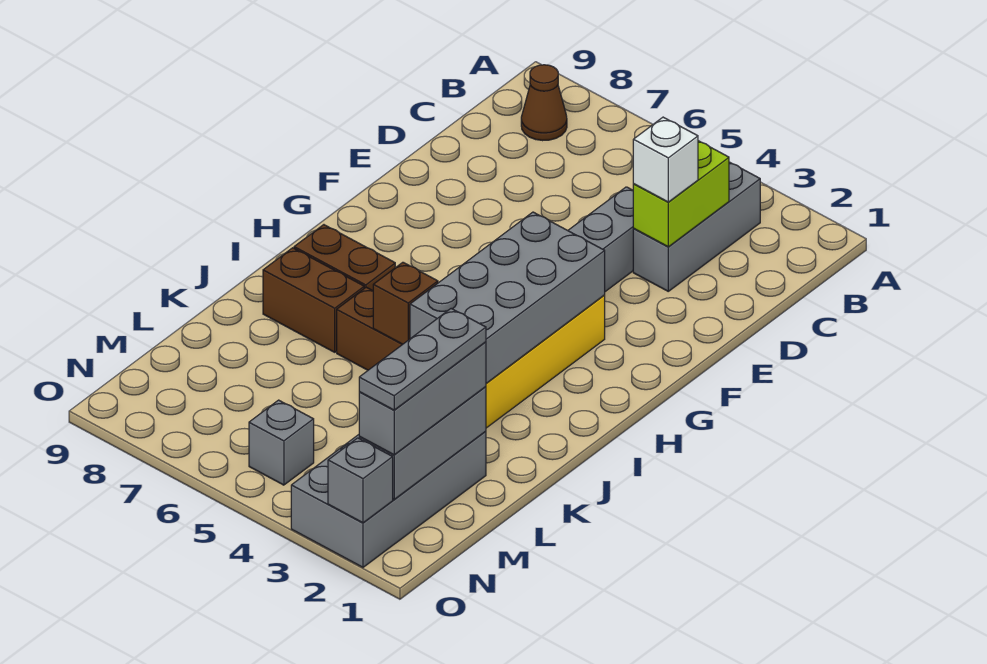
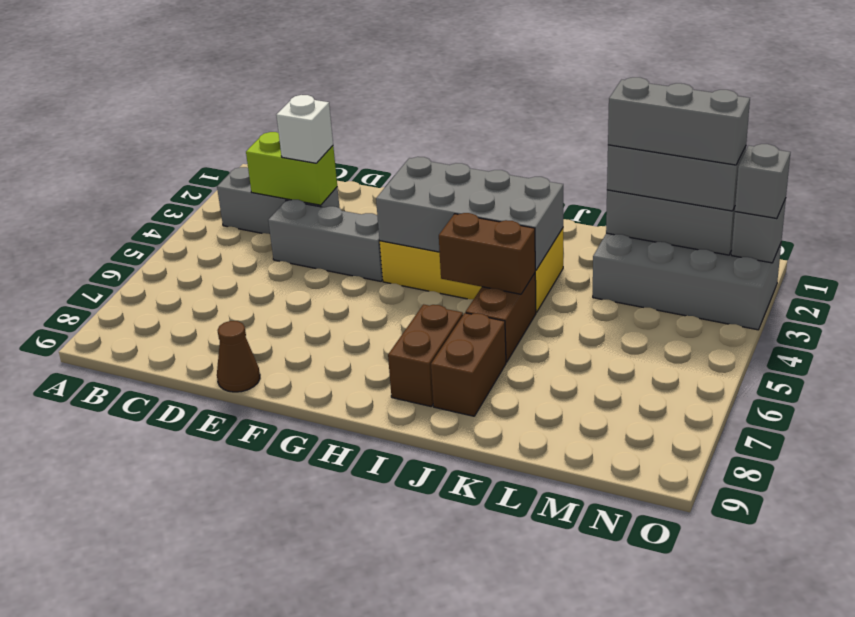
brown 1x1 cone [521,65,567,141] -> brown 1x1 cone moved to [217,321,260,392]
brown 1x1 brick [373,262,438,344] -> brown 1x2 brick [439,213,535,294]
grey 1x3 plate [359,309,486,410] -> grey 1x3 brick [608,77,750,165]
grey 1x1 brick [249,400,314,485] -> grey 1x1 brick moved to [735,144,790,219]

